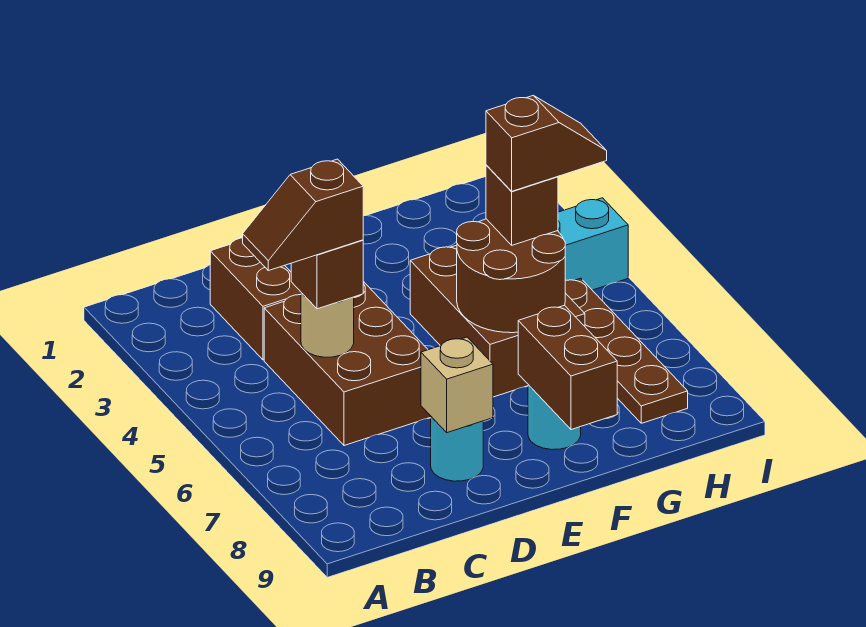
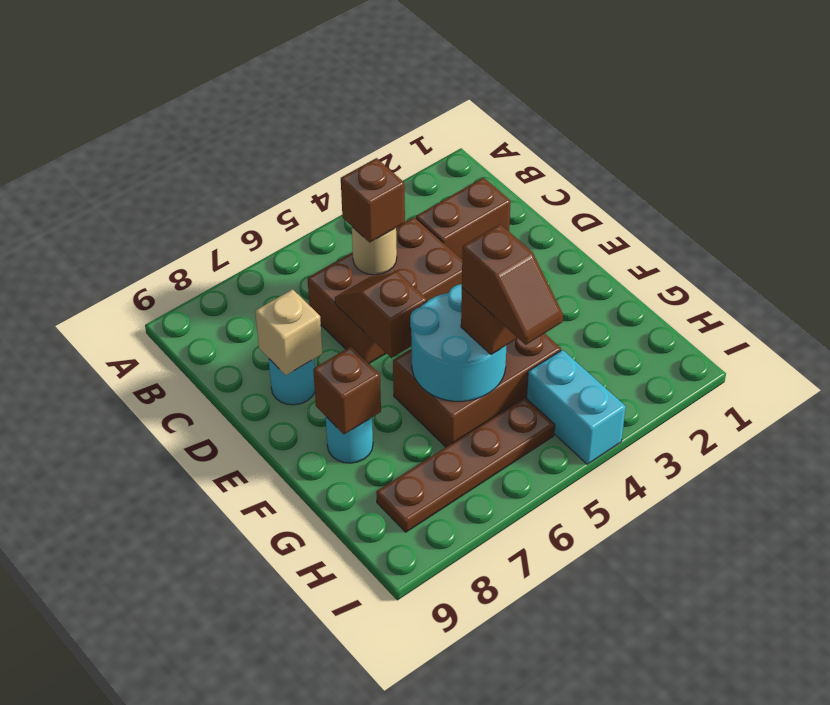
brown 1x2 slope [243,159,363,271] -> brown 1x2 slope moved to [335,272,427,358]
brown 2x2 round brick [457,219,565,333] -> cyan 2x2 round brick [410,284,507,401]
brown 1x2 brick [518,305,617,430] -> brown 1x1 brick [313,347,381,434]

